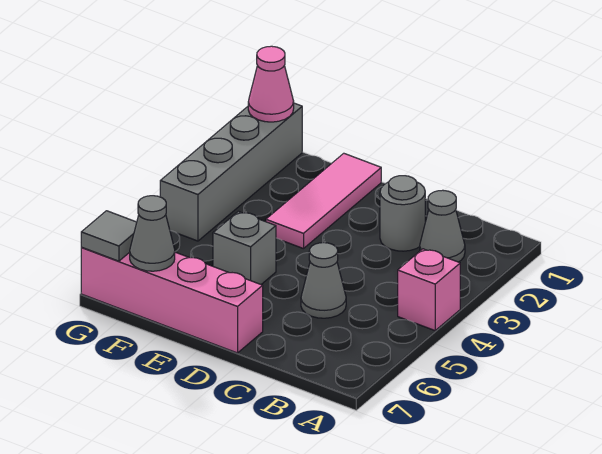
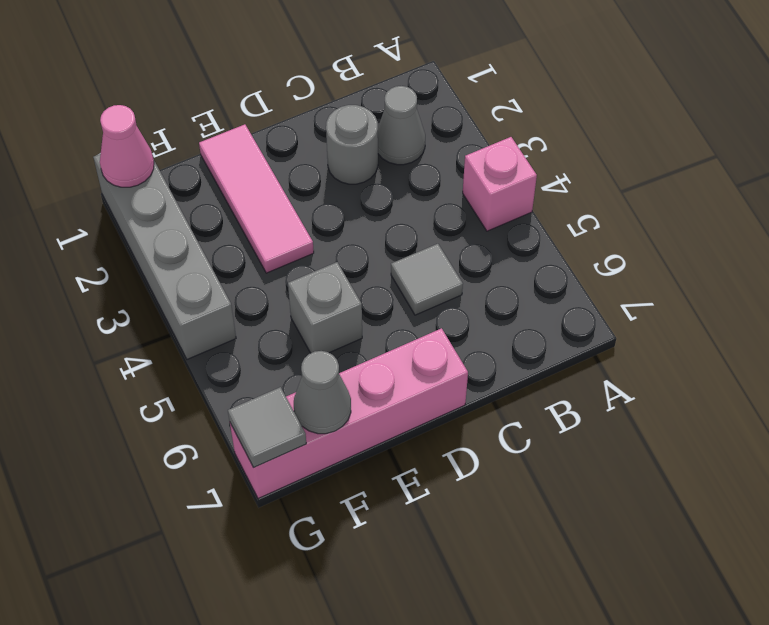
grey 1x1 cone [301,243,346,318] -> grey 1x1 tile [391,244,463,315]

